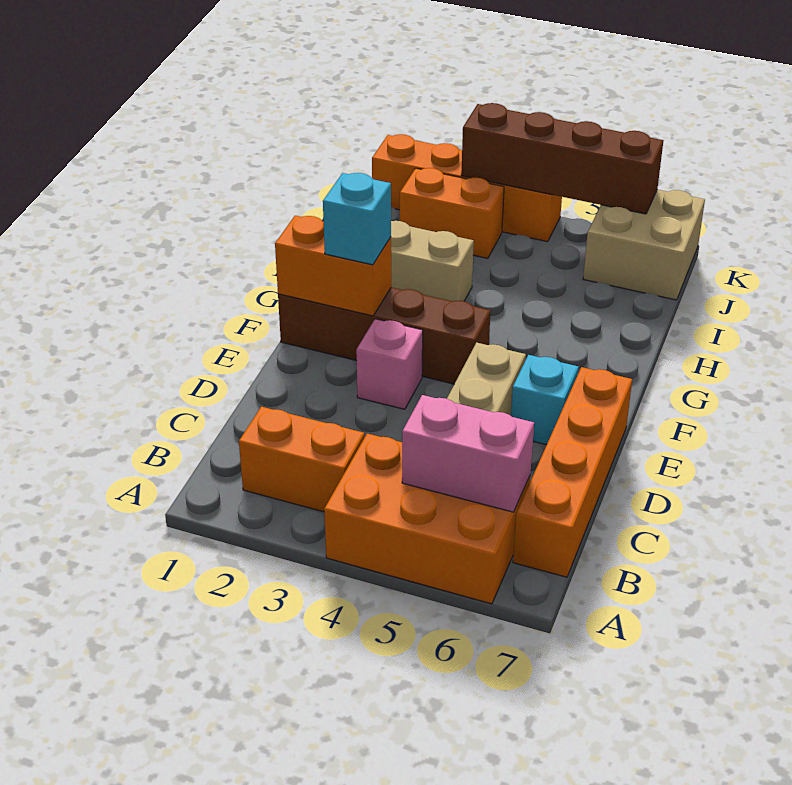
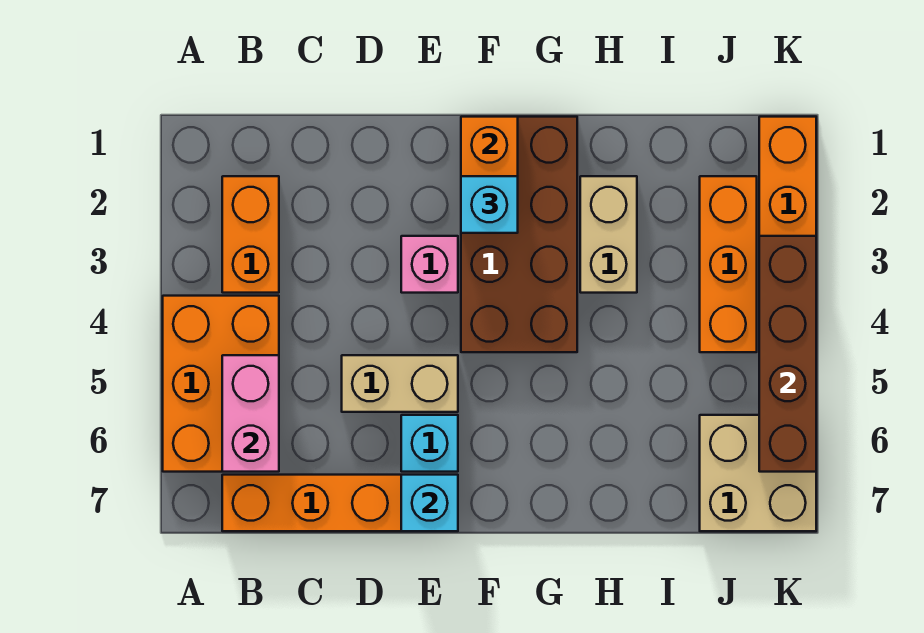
none -> cyan 1x1 brick [401,475,458,531]
brown 1x4 brick [278,287,491,384] -> brown 2x4 brick [461,117,577,352]
orange 1x2 brick [400,168,504,258] -> orange 1x3 brick [700,176,757,352]

